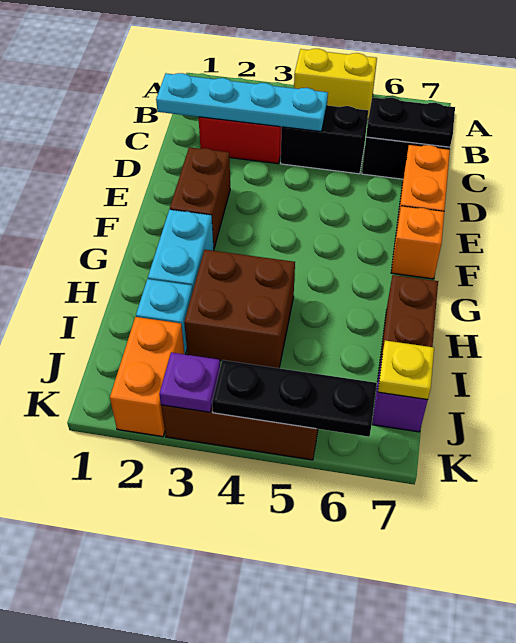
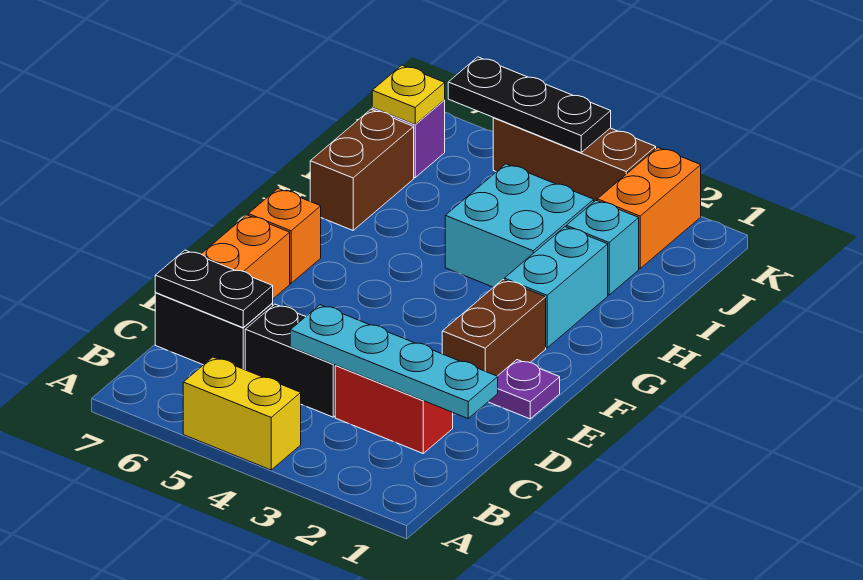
brown 2x2 brick [184,250,295,368] -> cyan 2x2 brick [445,164,594,287]
purple 1x1 plate [159,353,220,412] -> purple 1x1 plate moved to [489,360,560,419]

